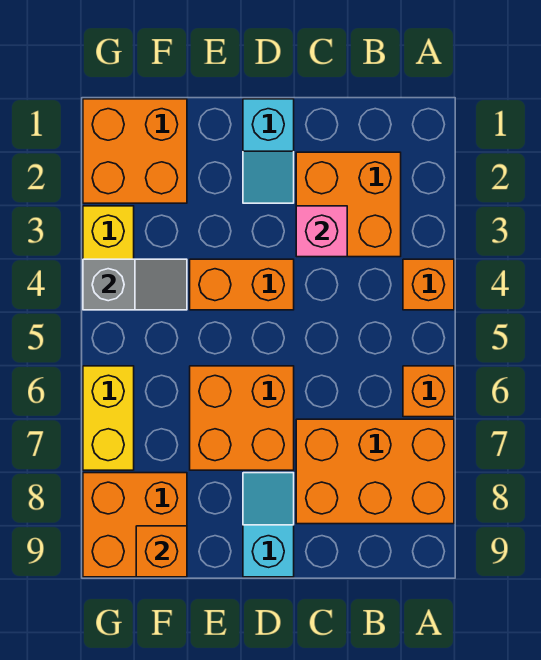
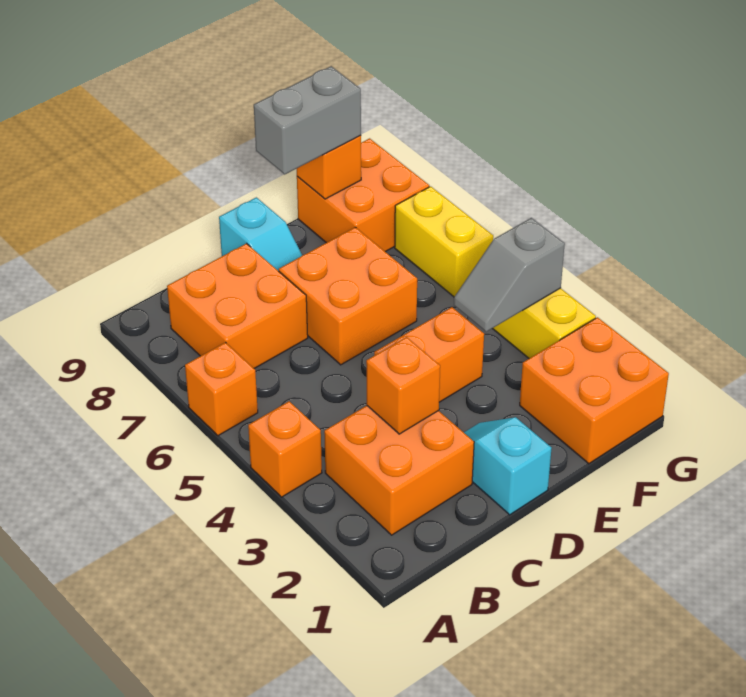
orange 2x3 brick [296,419,454,524] -> orange 2x2 brick [167,244,308,368]
pink 1x1 brick [296,206,347,257] -> orange 1x1 brick [366,337,440,434]
none -> grey 1x2 brick [254,66,361,174]

